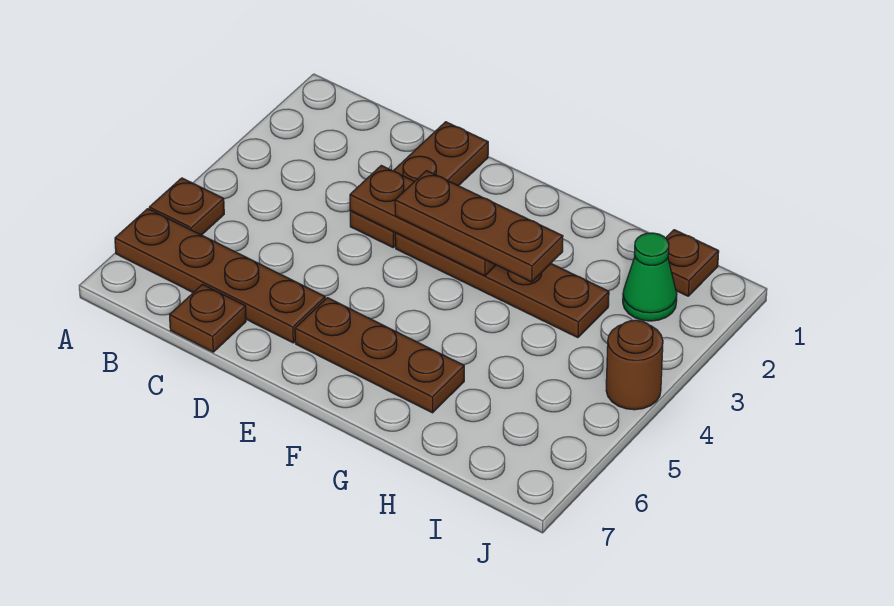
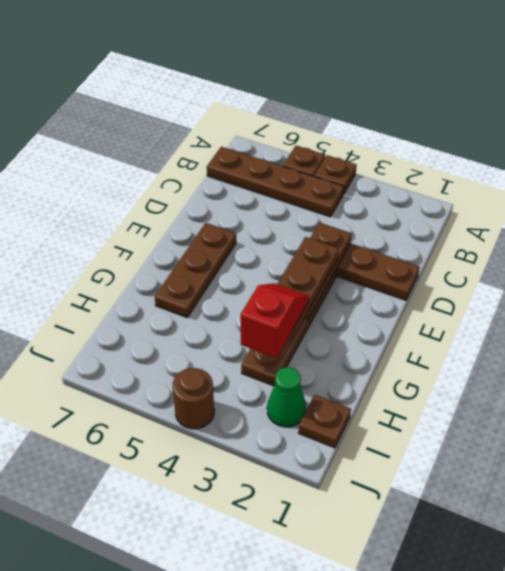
brown 1x4 plate [115,209,325,343] -> brown 1x4 plate turned to [207,147,344,217]
brown 1x1 plate [170,284,246,352] -> brown 1x1 plate moved to [314,155,357,194]
none -> red 1x2 slope [240,283,309,358]

